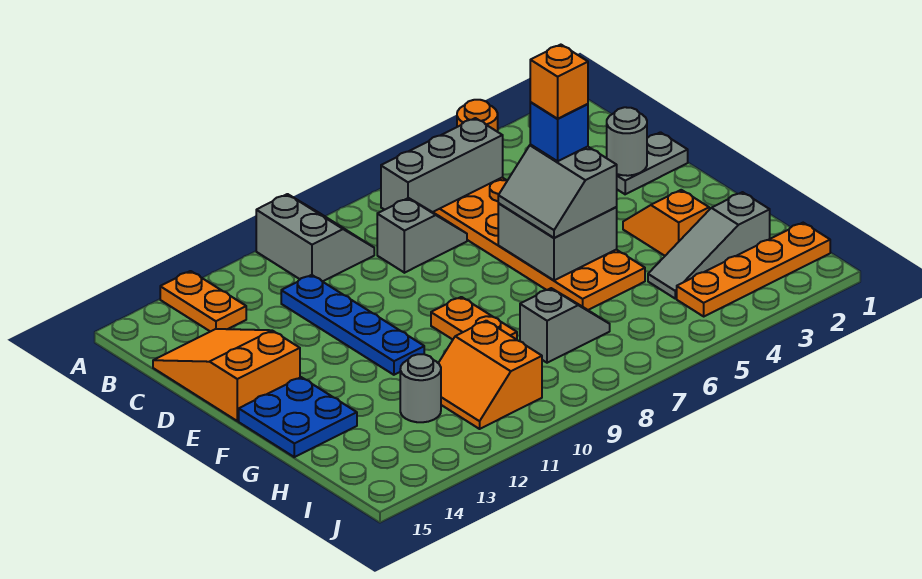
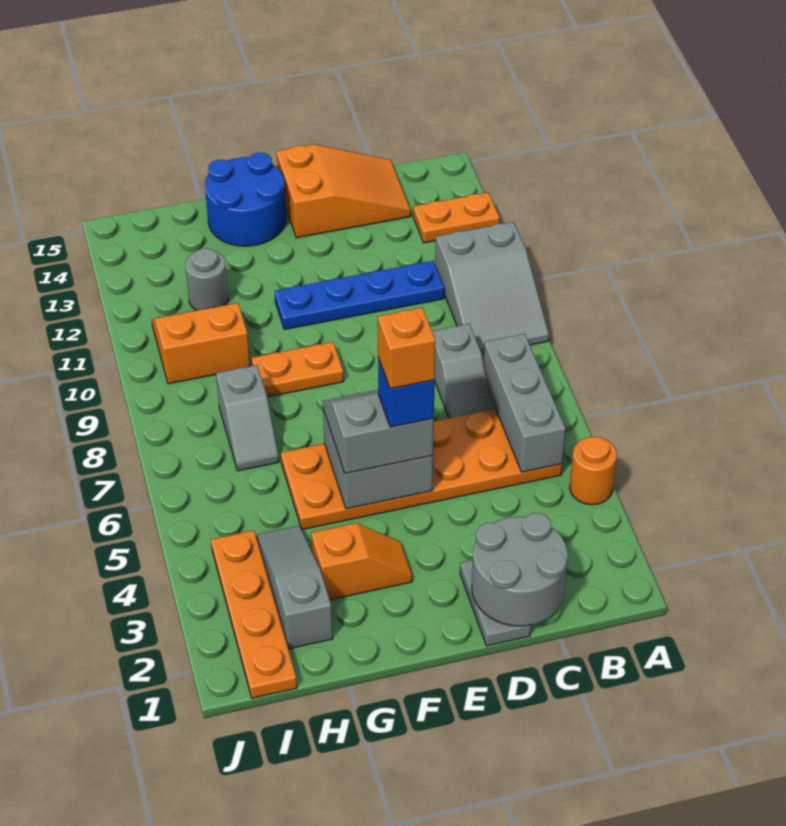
grey 2x2 slope [256,194,374,282] -> grey 2x3 slope [435,222,549,354]
grey 1x1 round brick [607,107,647,176] -> grey 2x2 round brick [472,513,568,626]
blue 2x2 plate [239,377,357,457] -> blue 2x2 round brick [205,153,286,246]

